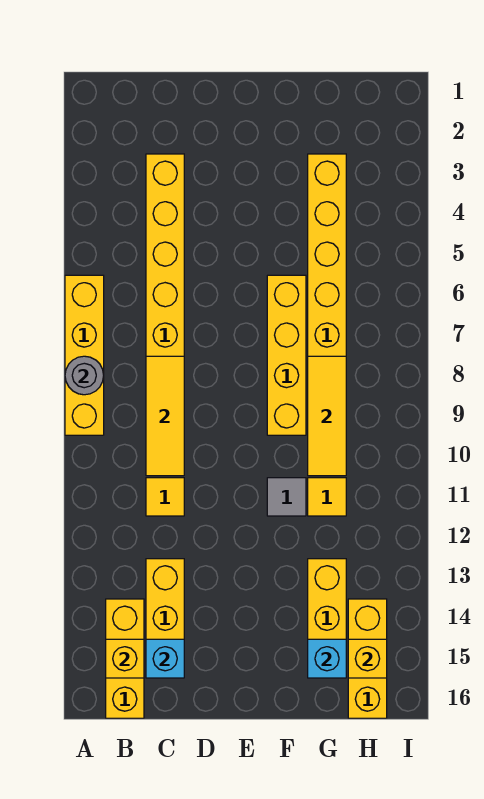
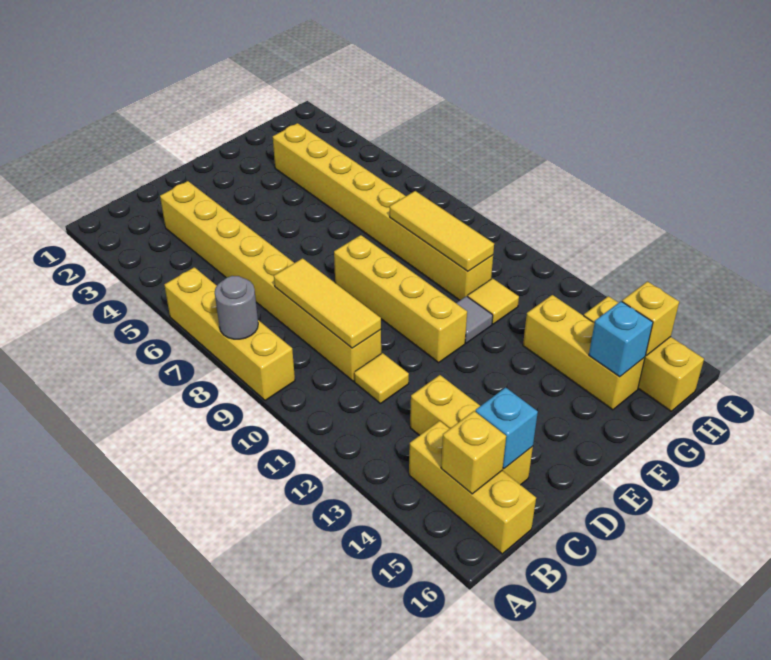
yellow 1x4 brick [267,275,306,435] -> yellow 1x4 brick moved to [334,235,467,363]

